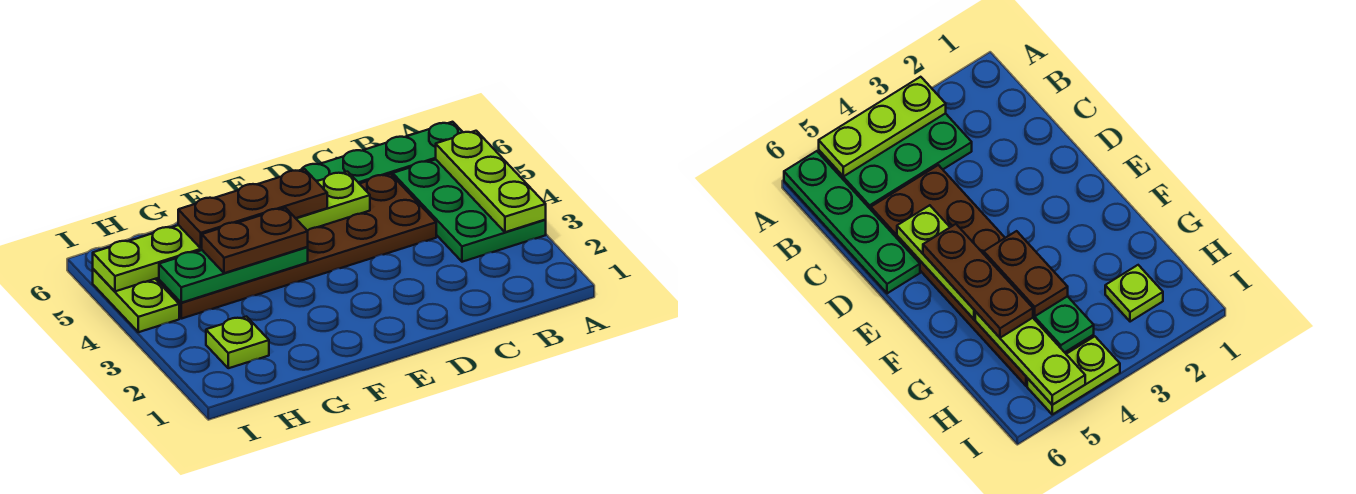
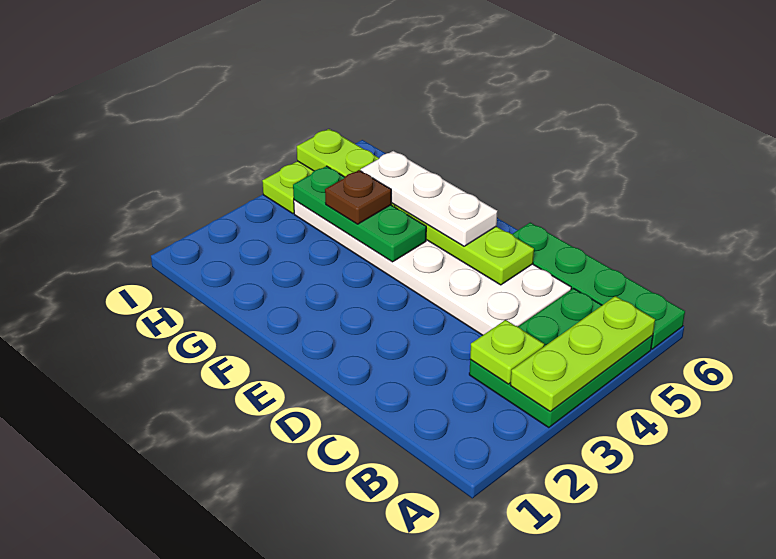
brown 2x6 plate [156,174,436,319] -> white 2x6 plate [294,200,571,335]
brown 1x3 plate [178,169,327,248] -> white 1x3 plate [361,151,497,246]
brown 1x2 plate [201,208,308,273] -> brown 1x1 plate [325,170,391,224]
lime 1x1 plate [206,317,269,368] -> lime 1x1 plate moved to [470,320,544,384]

